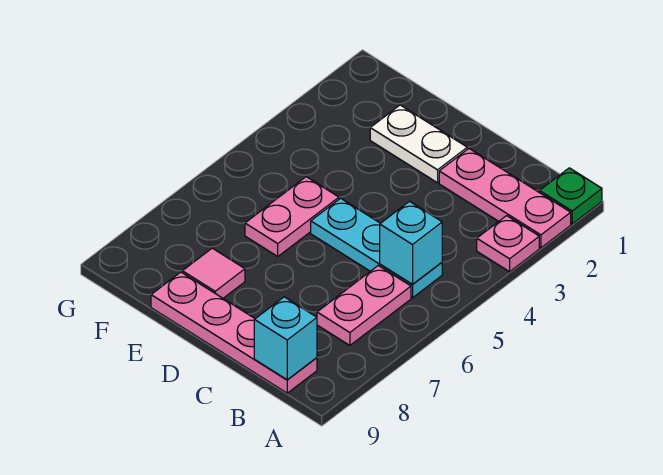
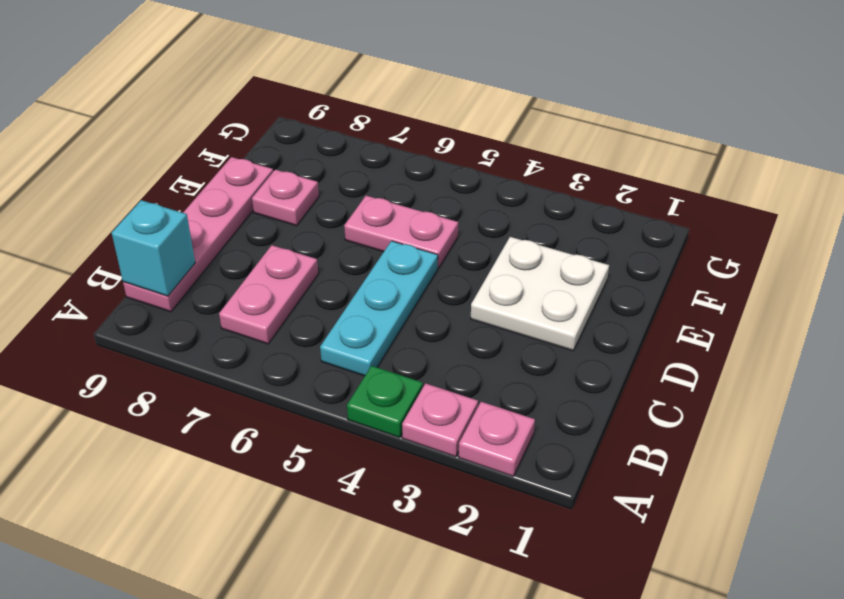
green 1x1 plate [539,168,602,224] -> green 1x1 plate moved to [347,366,423,438]
pink 1x3 plate [439,149,571,248] -> pink 1x1 plate [459,402,535,476]
cyan 1x1 brick [380,201,442,285] -> none
pink 1x2 plate [317,266,411,345] -> pink 1x2 plate turned to [219,245,318,344]
white 1x2 plate [370,105,467,183] -> white 2x2 plate [471,237,609,351]
pink 1x1 tile [182,248,245,298] -> pink 1x1 plate [252,170,319,226]

